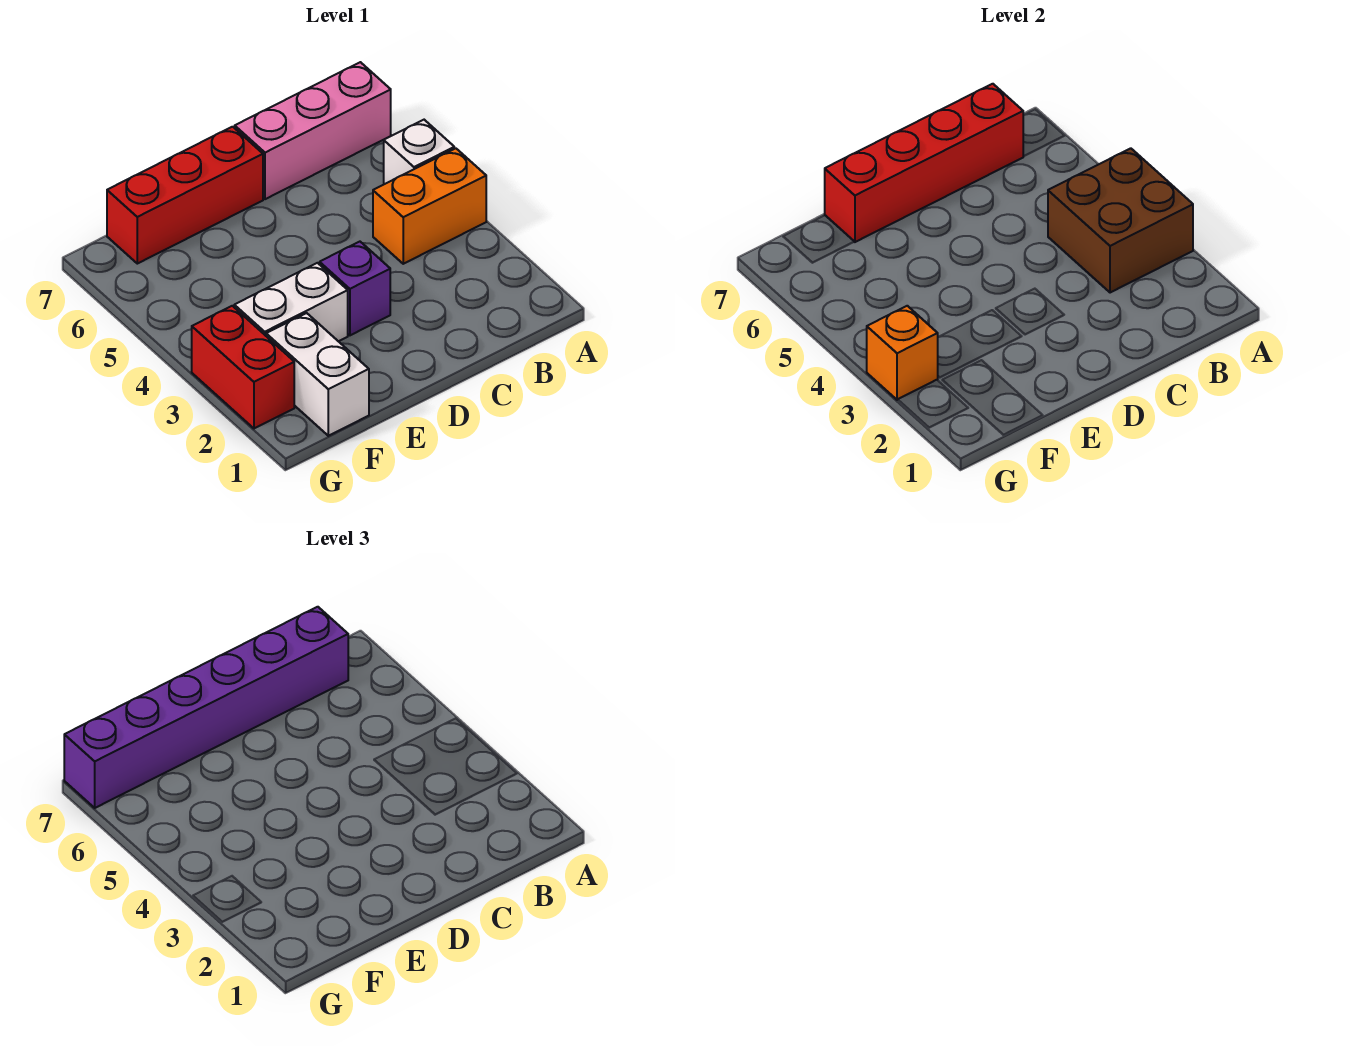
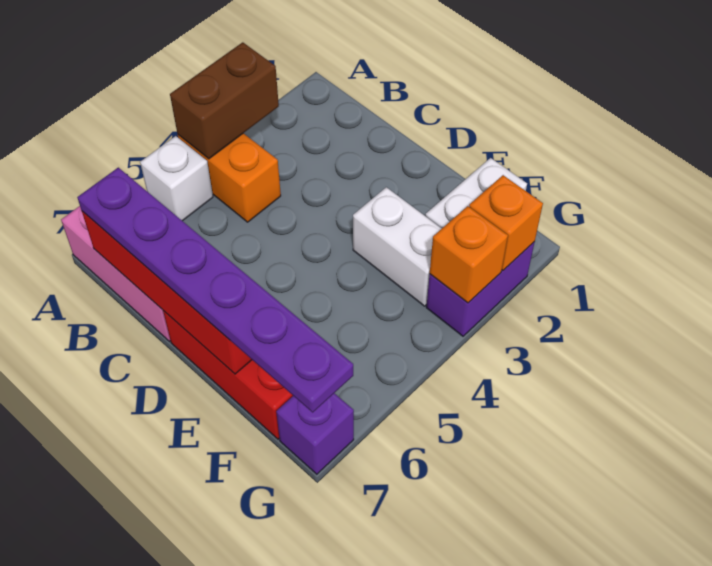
brown 2x2 brick [1048,148,1193,293] -> brown 1x2 brick [170,42,279,159]
purple 1x6 brick [64,607,348,808] -> purple 1x6 plate [77,168,353,412]
purple 1x1 brick [320,242,390,335] -> purple 1x1 brick moved to [276,393,354,474]
red 1x2 brick [192,306,294,428] -> purple 1x2 brick [426,242,535,336]
none -> orange 1x1 brick [469,175,543,271]

